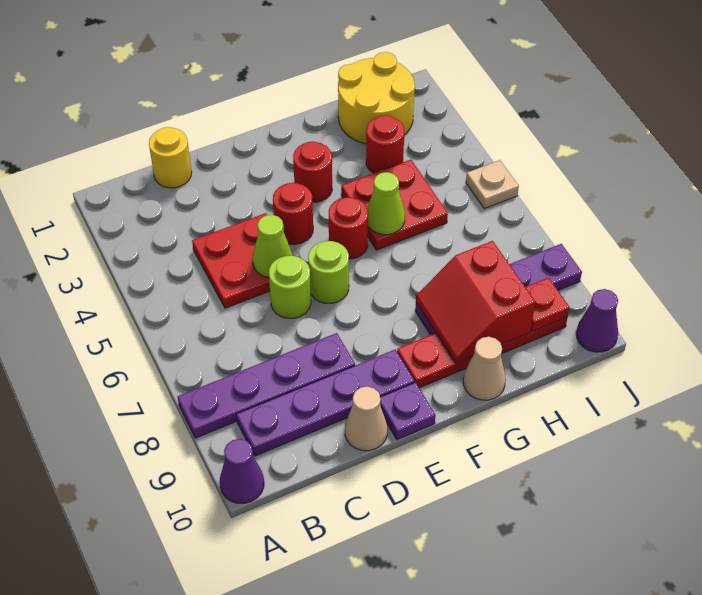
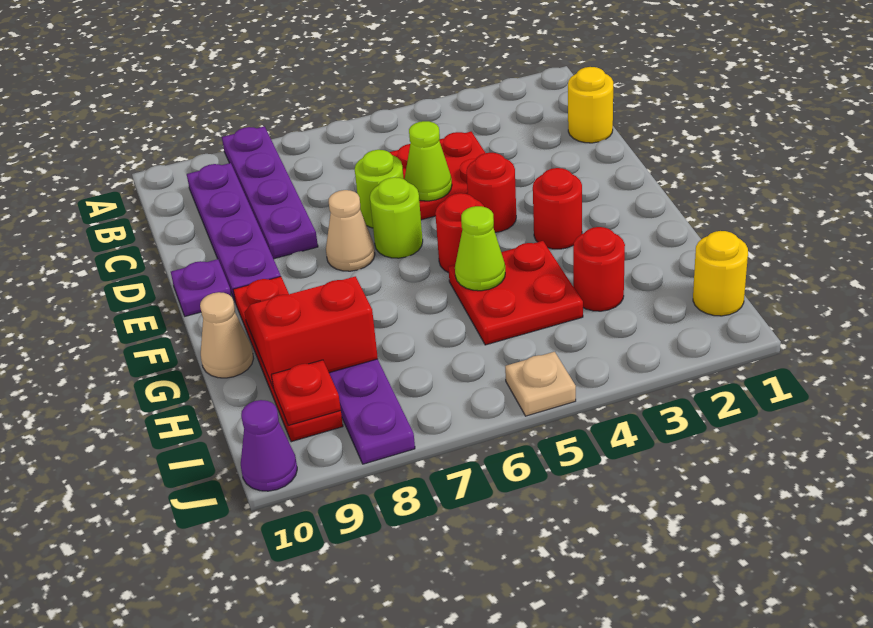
purple 1x1 cone [220,439,264,503] -> none
tan 1x1 cone [345,386,387,451] -> tan 1x1 cone moved to [326,190,375,271]
yellow 2x2 round brick [338,52,415,144] -> yellow 1x1 round brick [693,231,748,316]

